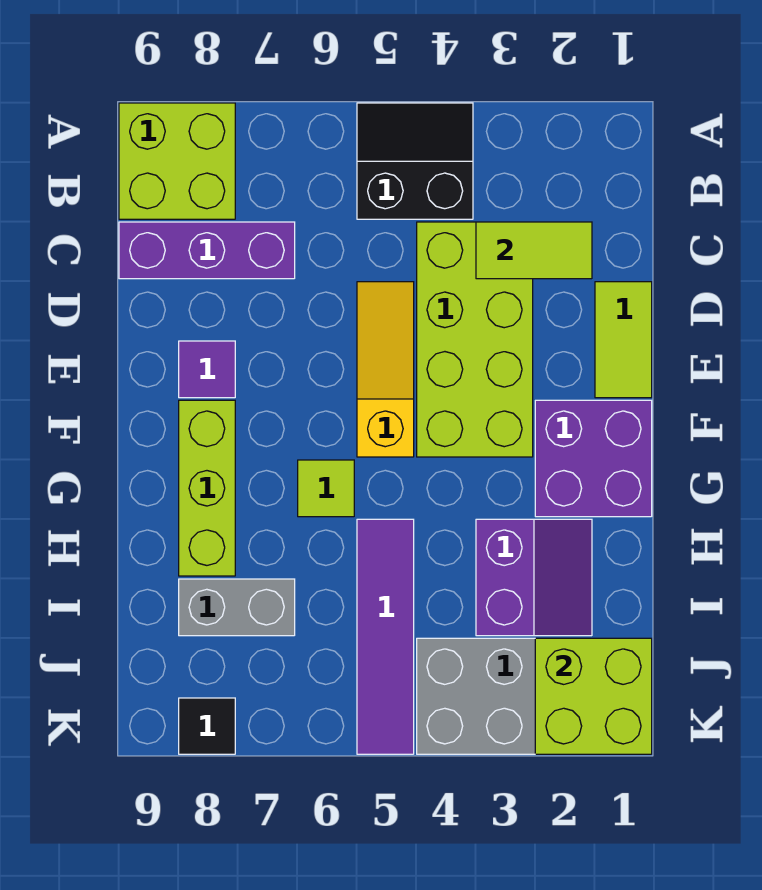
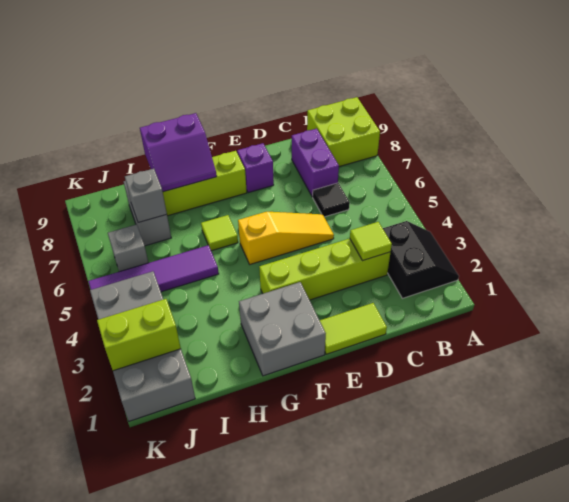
black 2x2 slope [357,103,473,219] -> black 2x2 slope moved to [383,221,459,298]
lime 1x2 tile [476,222,592,279] -> lime 1x1 tile [350,222,392,261]
lime 2x4 brick [417,222,533,457] -> lime 1x4 brick [259,239,391,300]
purple 1x3 brick [119,222,295,279] -> purple 1x2 brick [292,129,339,197]
purple 1x1 tile [179,341,235,398] -> purple 1x1 brick [237,143,274,193]
purple 2x2 brick [535,400,652,517] -> grey 2x2 brick [239,282,326,376]
purple 2x2 slope [476,519,592,636] -> purple 2x2 slope moved to [140,113,217,192]
none -> grey 1x1 brick [125,168,167,223]
lime 2x2 brick [535,638,652,754] -> lime 1x2 brick [97,299,181,371]
none -> grey 1x1 brick [108,224,148,272]
black 1x1 tile [179,698,235,754] -> black 1x1 tile moved to [313,183,350,217]

